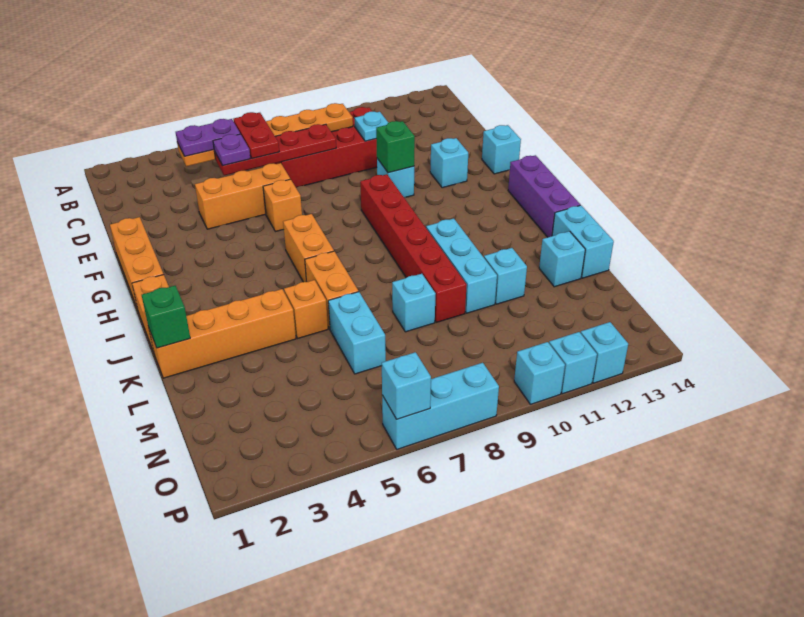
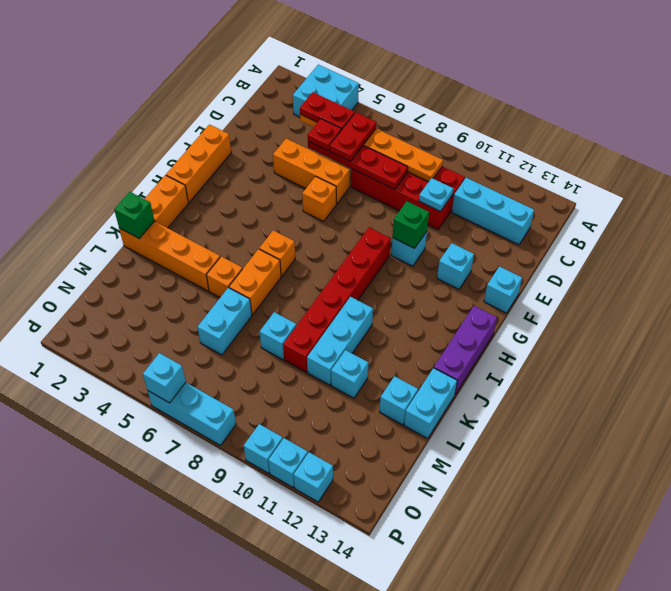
none -> cyan 2x2 brick [293,65,359,117]
purple 1x2 plate [176,119,240,156] -> red 1x2 plate [300,92,355,130]
none -> cyan 1x3 brick [452,178,534,245]
purple 1x1 plate [213,134,251,166] -> red 1x1 plate [308,119,341,151]
orange 1x2 brick [283,214,334,282] -> orange 1x1 brick [259,230,295,276]

